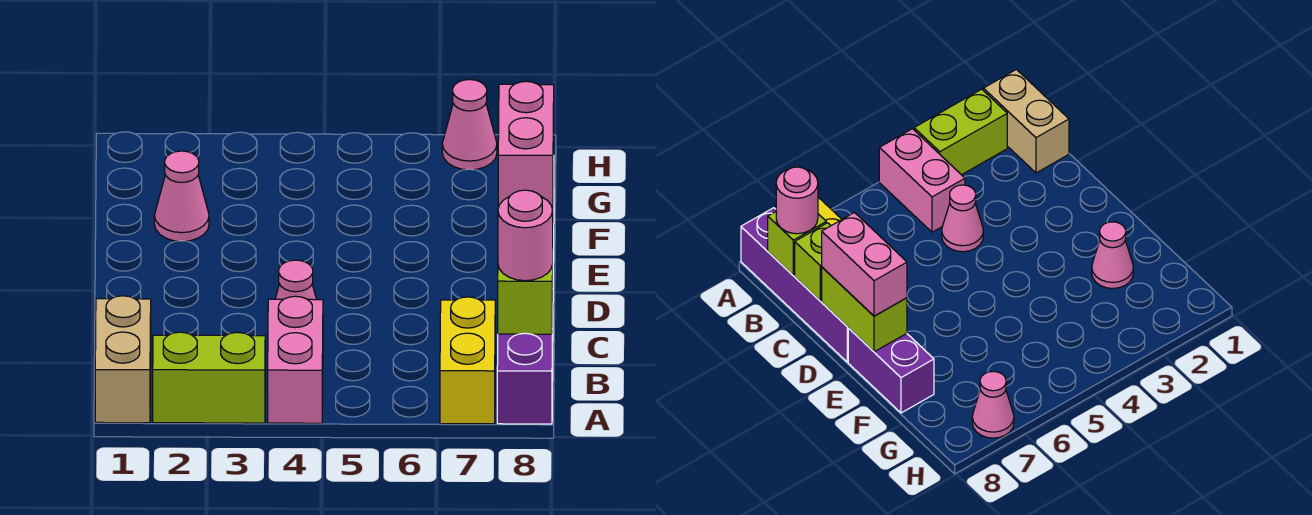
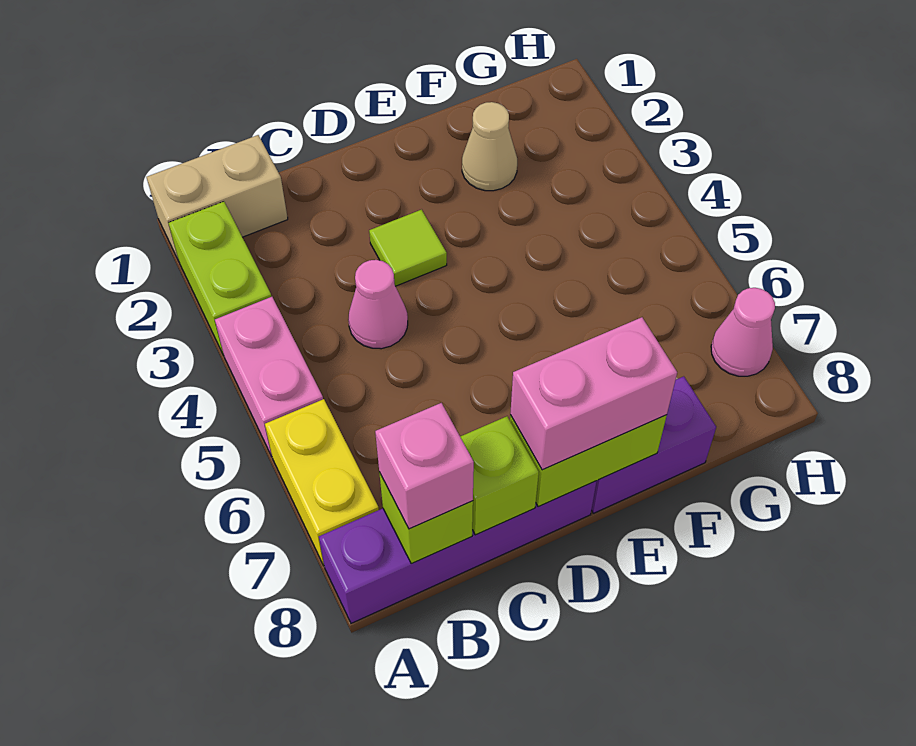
pink 1x2 brick [268,296,323,423] -> pink 1x2 brick turned to [215,297,323,456]
yellow 1x2 brick [440,297,495,424] -> yellow 1x2 brick turned to [265,399,379,566]
pink 1x1 round brick [498,190,553,281] -> pink 1x1 brick [375,403,474,529]
none -> lime 1x1 tile [369,210,447,286]
pink 1x1 cone [154,151,209,241] -> tan 1x1 cone [462,102,517,191]

